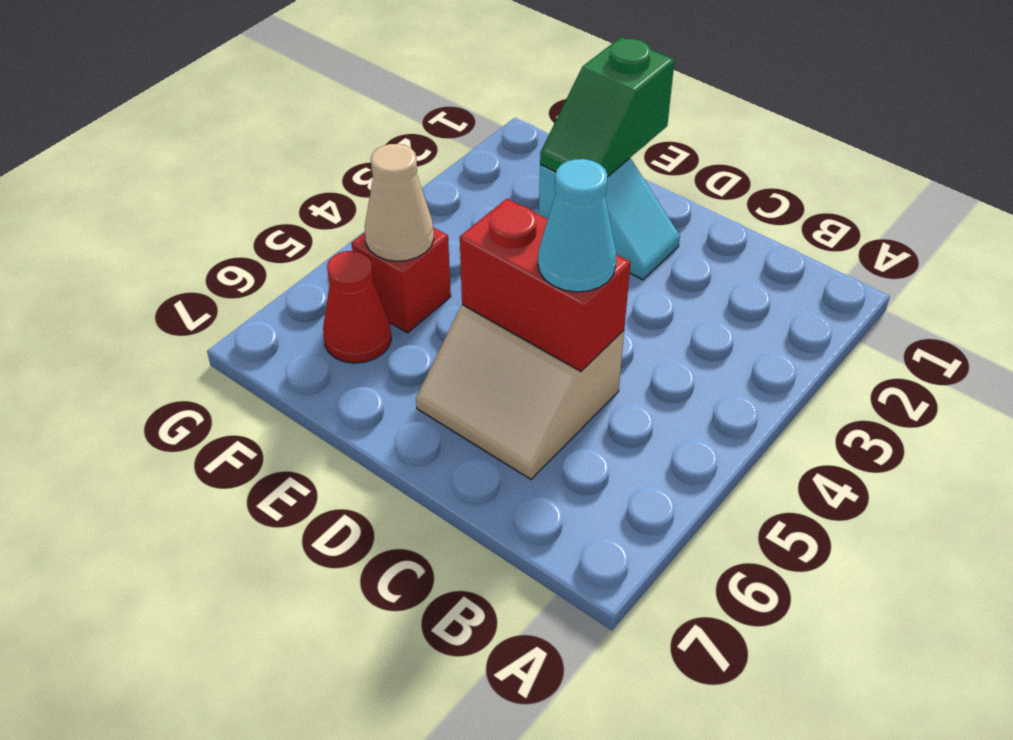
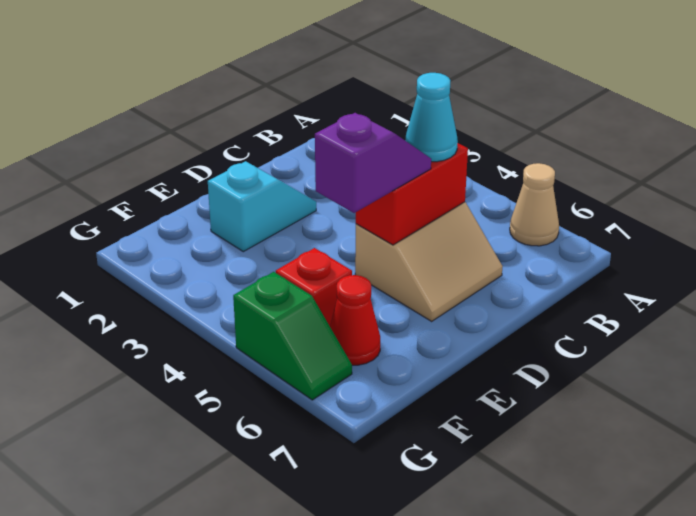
none -> purple 1x2 slope [315,113,431,213]
green 1x2 slope [540,37,675,177] -> green 1x2 slope moved to [233,272,352,400]
tan 1x1 cone [365,144,434,261] -> tan 1x1 cone moved to [510,163,559,246]

